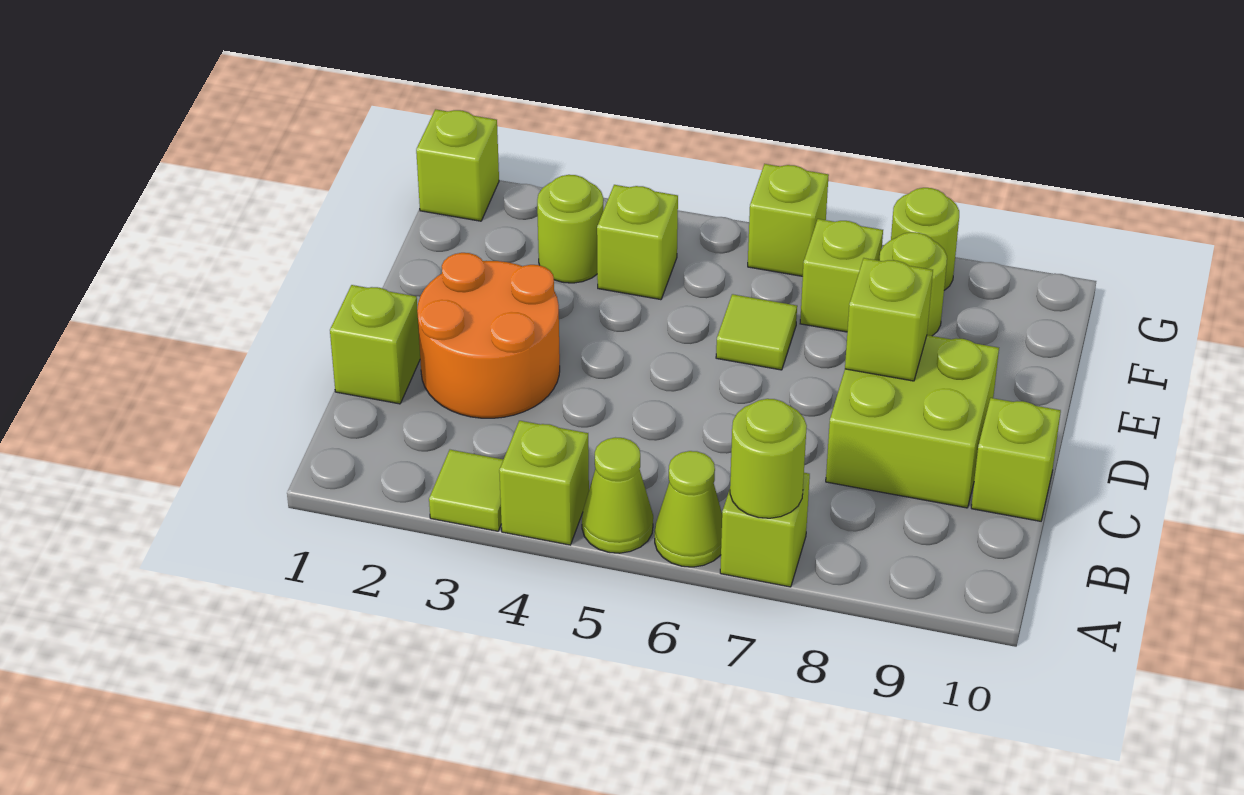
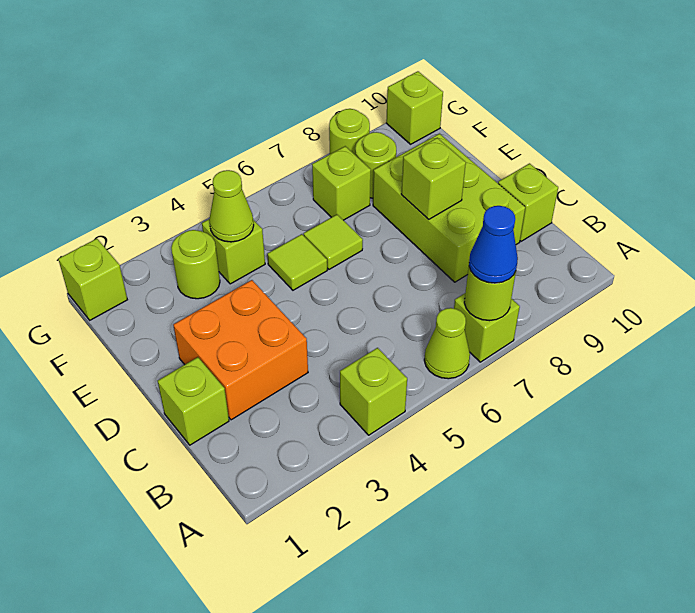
lime 1x1 tile [429,450,503,531] -> lime 1x1 tile moved to [267,234,327,290]
lime 1x1 cone [582,438,653,553] -> lime 1x1 cone moved to [209,170,254,242]
none -> blue 1x1 cone [469,206,518,283]
orange 2x2 round brick [417,253,560,418] -> orange 2x2 brick [173,280,308,420]
lime 2x2 brick [826,335,999,508] -> lime 2x3 brick [373,134,525,282]
lime 1x1 brick [748,164,829,276] -> lime 1x1 brick moved to [386,71,443,144]

